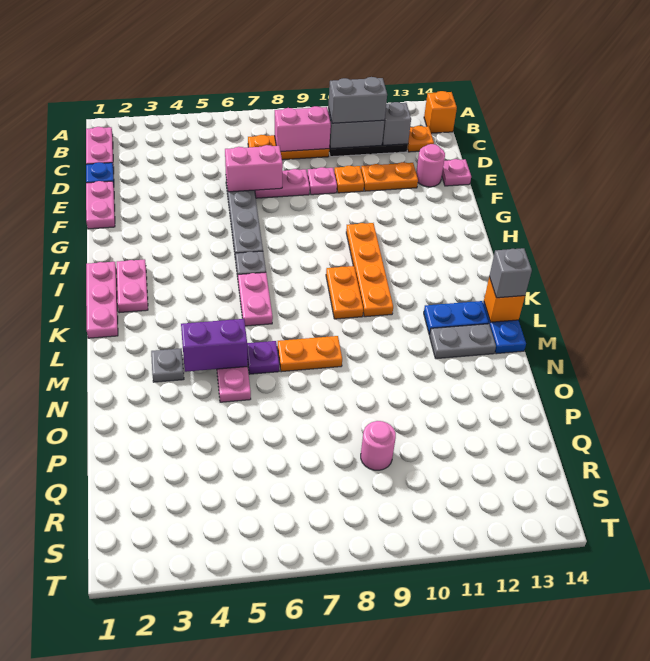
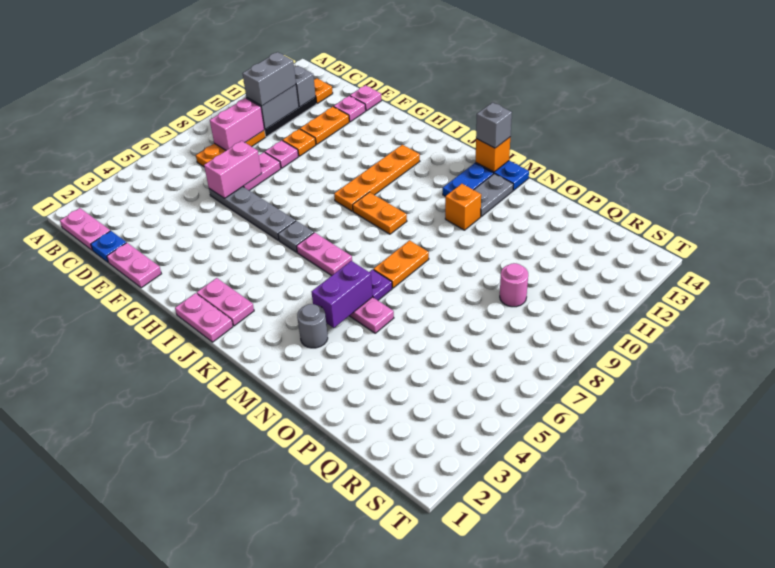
orange 1x1 brick [424,91,457,133] -> orange 1x1 brick moved to [445,184,481,230]
pink 1x1 round brick [416,144,445,187] -> pink 1x1 plate [334,96,366,122]
orange 1x4 plate [346,223,393,317] -> orange 1x4 plate turned to [334,145,420,211]
pink 1x3 plate [86,262,118,338] -> pink 1x2 plate [175,293,233,342]
grey 1x1 plate [151,349,184,382] -> grey 1x1 round brick [297,304,328,348]

